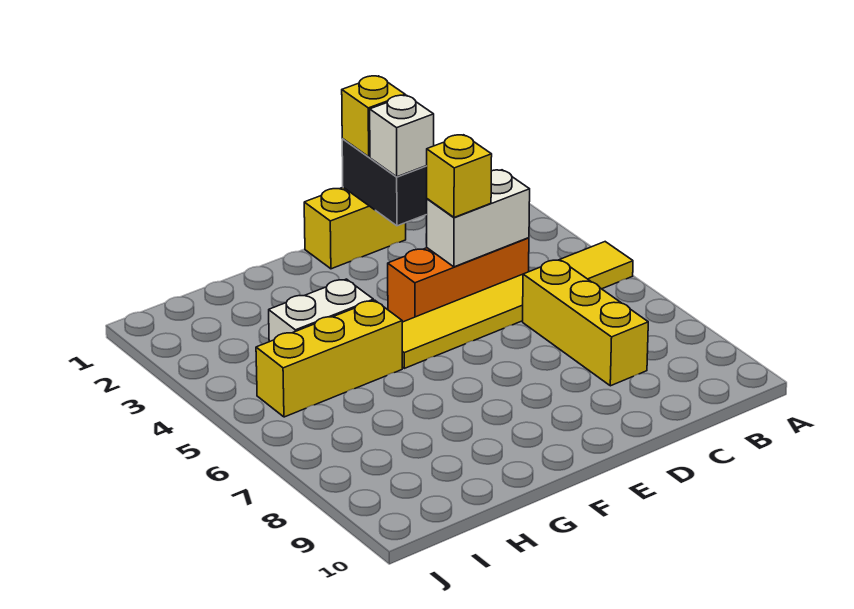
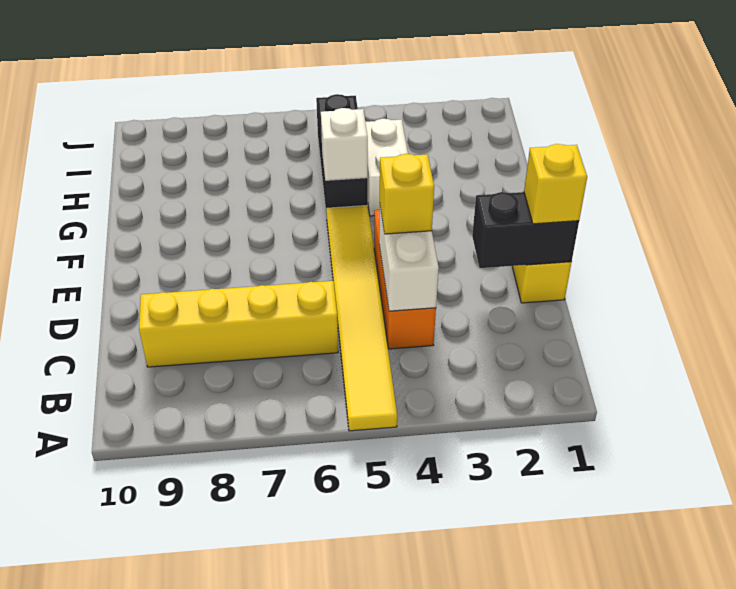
yellow 1x3 brick [523,260,648,386] -> yellow 1x4 brick [139,281,338,367]
white 1x1 brick [370,95,434,177] -> white 1x1 brick moved to [321,108,368,180]
yellow 1x3 brick [256,300,402,417] -> black 1x3 brick [316,94,368,217]

